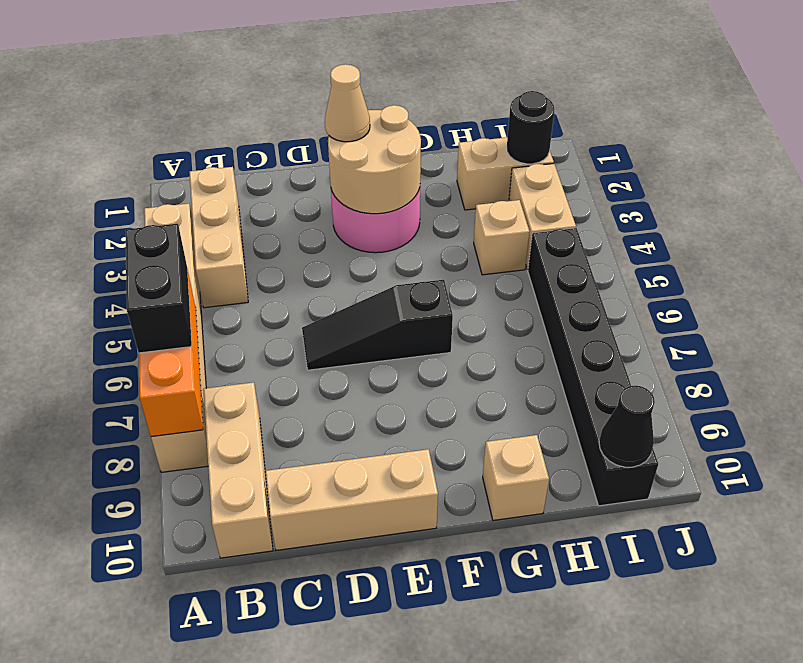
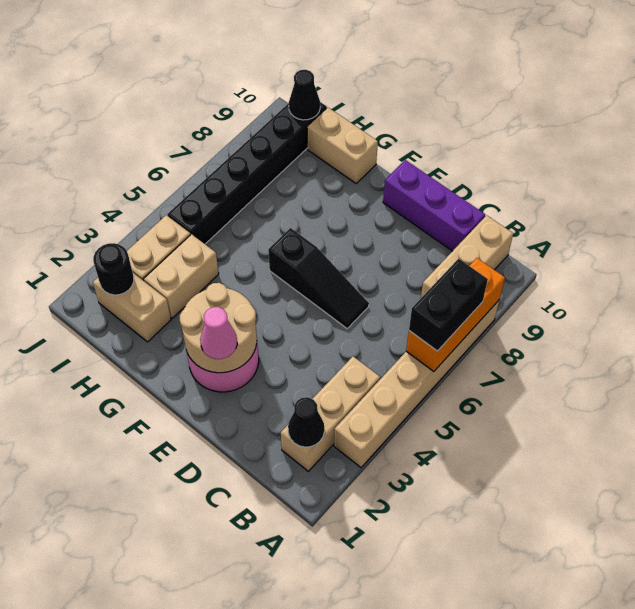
none -> black 1x1 cone [288,397,324,447]
tan 1x3 brick [266,449,438,550] -> purple 1x3 brick [383,160,485,251]
tan 1x1 cone [325,64,370,142] -> pink 1x1 cone [200,307,237,359]
tan 1x1 brick [483,435,549,520] -> tan 1x2 brick [307,107,378,183]
tan 1x1 brick [474,200,529,275] -> tan 1x2 brick [144,234,219,318]

